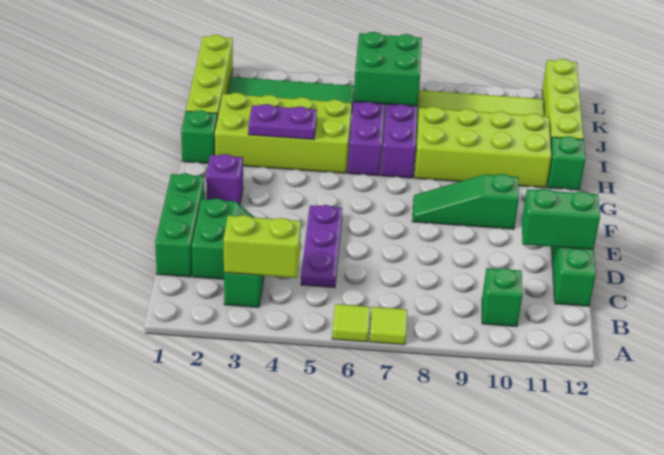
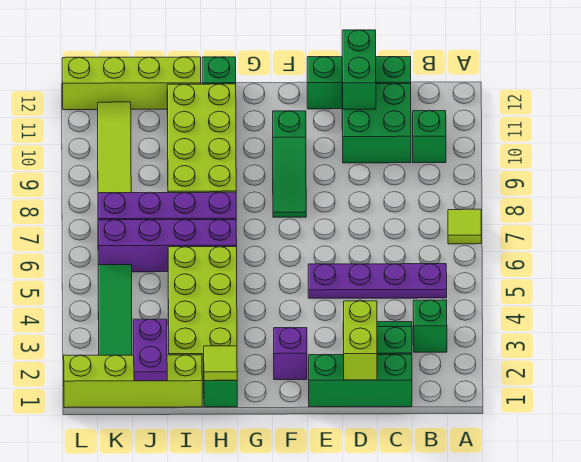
lime 1x1 tile [332,304,370,342] -> lime 1x1 tile moved to [204,346,237,381]
lime 1x2 brick [224,215,301,278] -> lime 1x2 brick moved to [343,301,377,380]
purple 1x3 plate [301,205,342,288] -> purple 1x4 plate [308,264,447,298]
purple 1x2 plate [248,104,317,140] -> purple 1x2 plate moved to [134,319,167,381]
green 2x2 brick [354,32,422,106] -> green 2x2 brick moved to [342,84,411,163]

